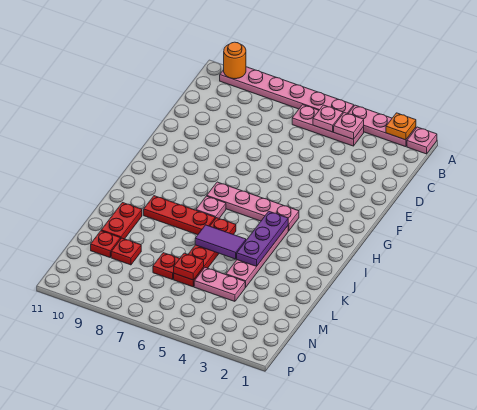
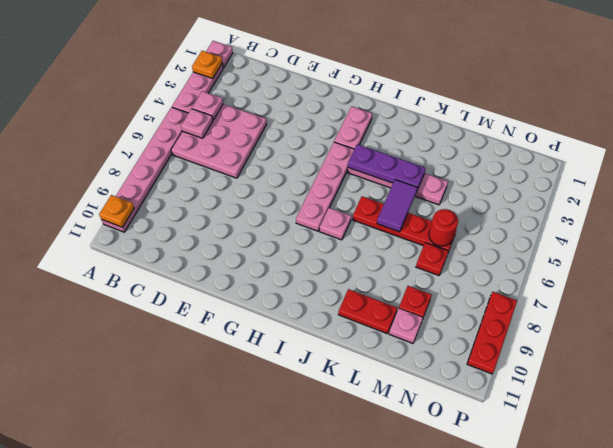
orange 1x1 round brick [224,42,246,79] -> orange 1x1 plate [99,195,134,227]
pink 1x3 plate [292,105,364,146] -> pink 3x3 plate [171,104,267,178]
red 1x3 plate [144,196,215,235] -> red 1x3 plate moved to [467,292,517,374]
pink 1x2 plate [194,268,245,301] -> pink 1x2 plate moved to [334,106,372,149]
red 1x1 plate [174,253,204,280] -> red 1x1 round brick [429,209,458,246]
red 1x1 plate [91,231,121,257] -> pink 1x1 plate [389,308,423,343]

